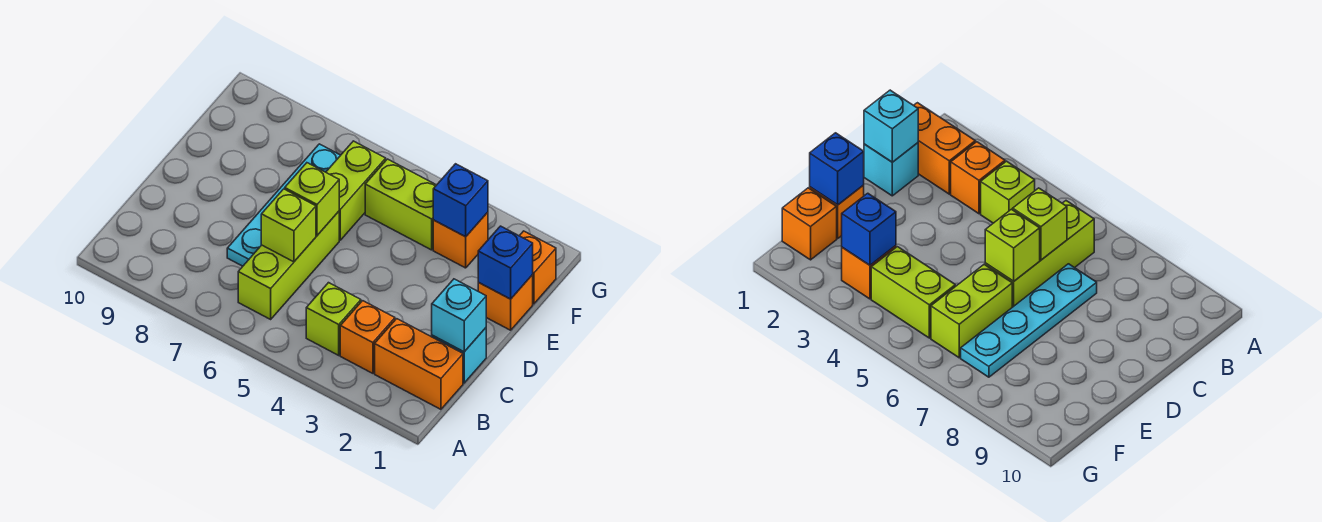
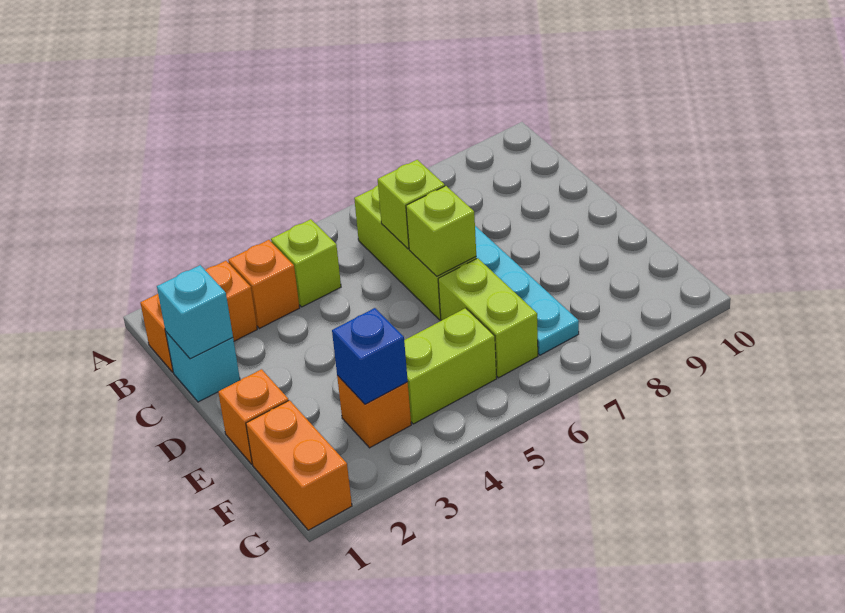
blue 1x1 brick [478,226,533,299] -> none
orange 1x1 brick [520,231,556,304] -> orange 1x2 brick [246,400,352,530]

